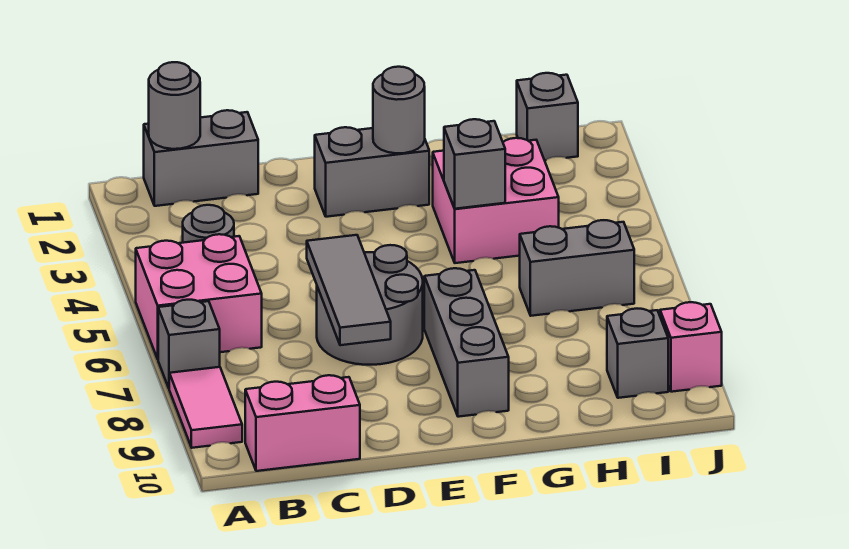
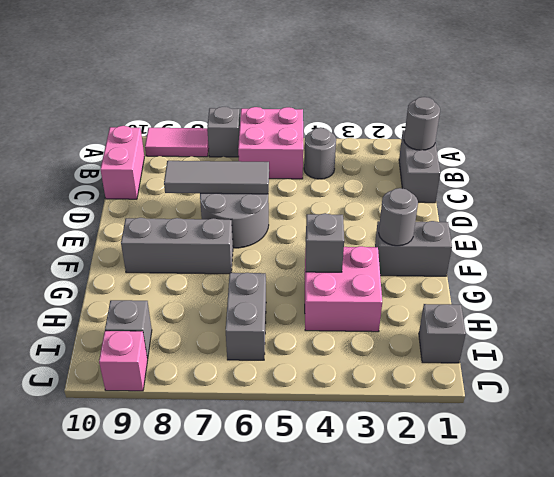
grey 1x2 brick [315,127,429,217] -> grey 1x2 brick turned to [375,221,452,276]

